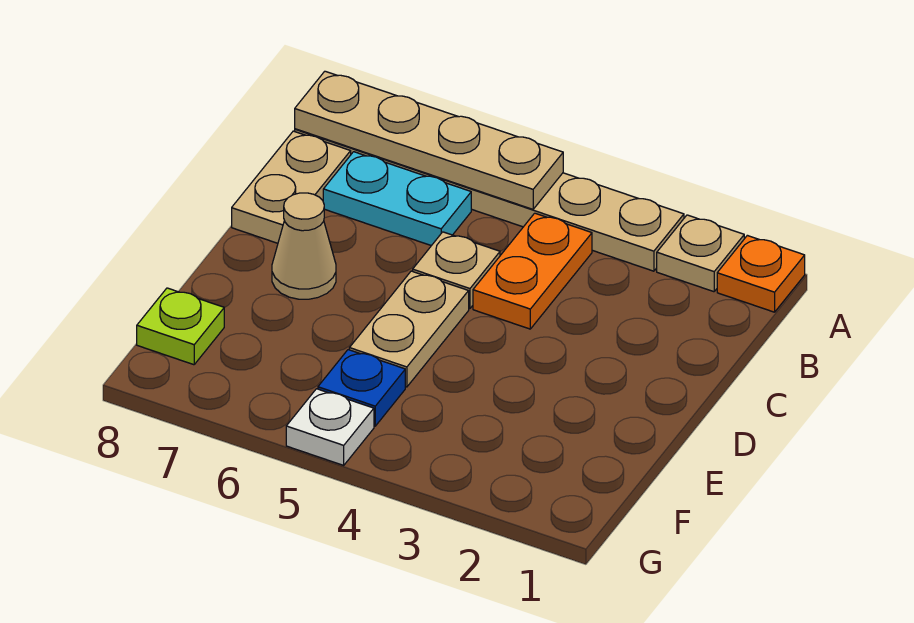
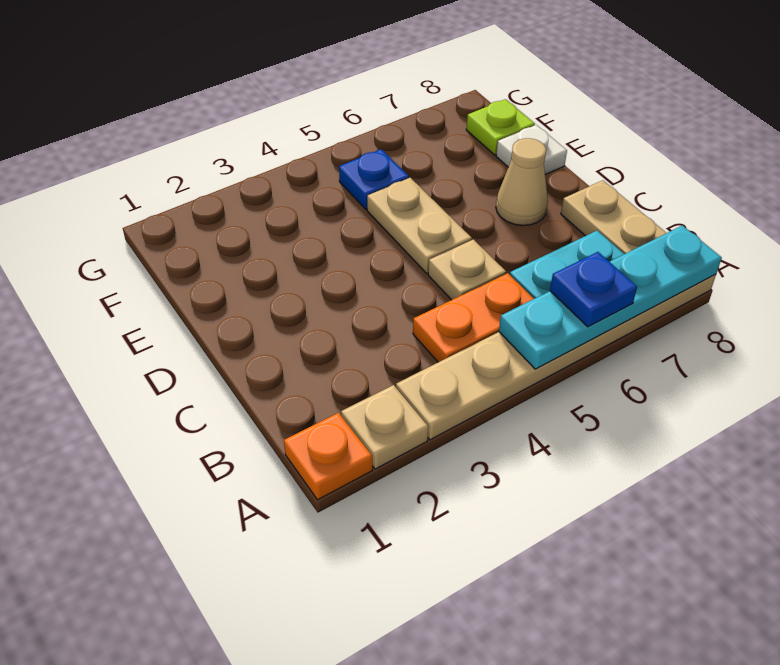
tan 1x4 plate [295,71,563,209] -> cyan 1x4 plate [499,225,722,369]
none -> blue 1x1 plate [550,252,637,327]
orange 1x2 plate [473,213,592,329] -> orange 1x2 plate turned to [413,273,534,362]
white 1x1 plate [286,389,374,465] -> white 1x1 plate moved to [496,125,567,175]

